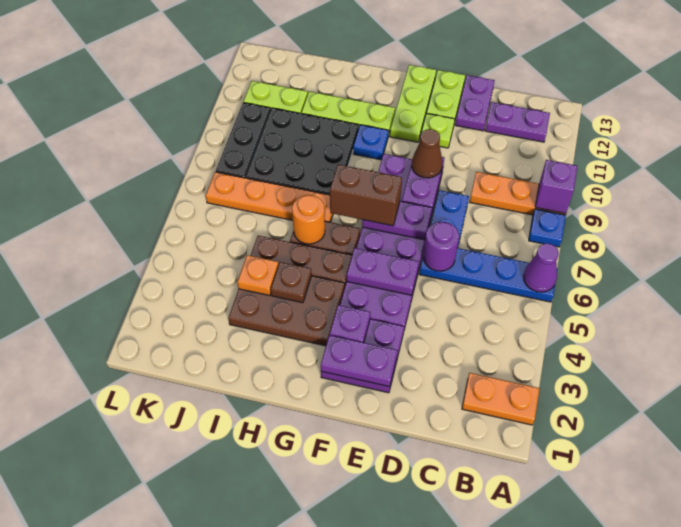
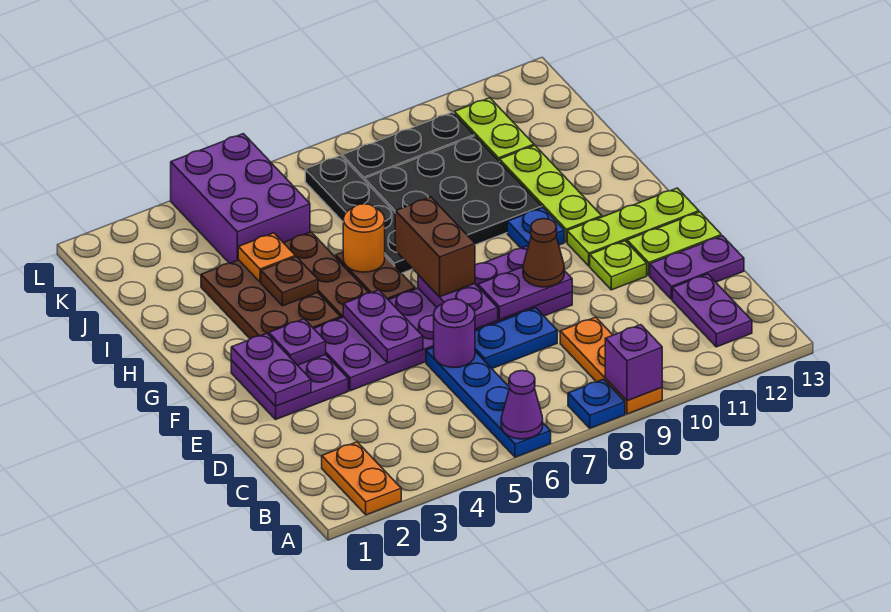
orange 1x4 plate [206,172,333,222] -> black 1x4 plate [305,155,412,273]
none -> purple 2x3 brick [171,134,310,263]

